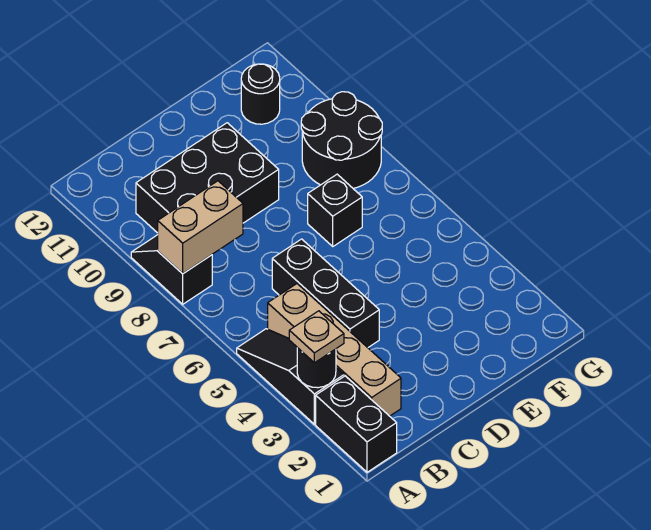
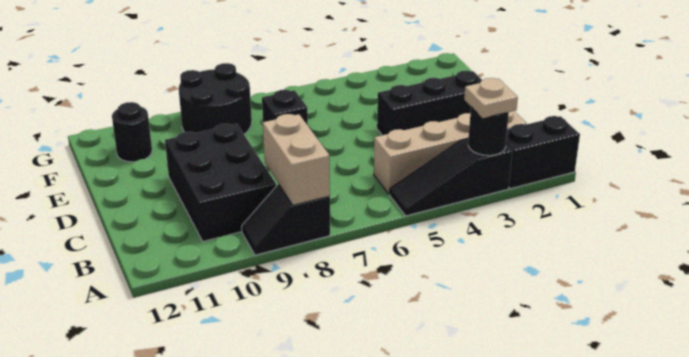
black 1x3 brick [272,239,379,348] -> black 1x3 brick moved to [377,71,482,135]

